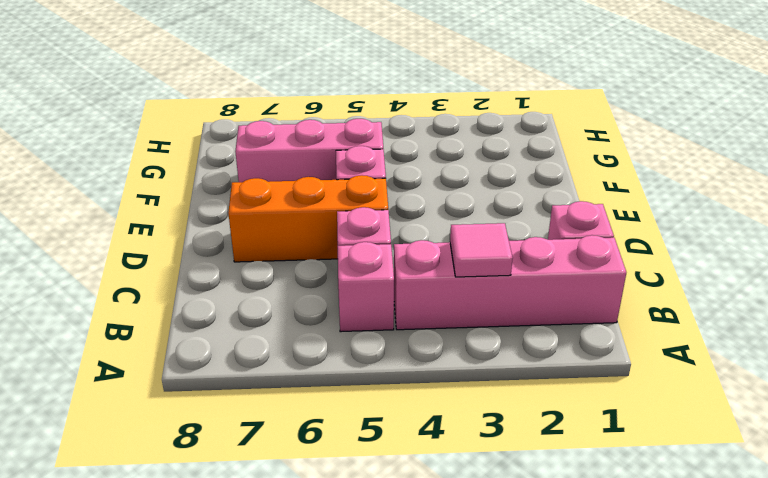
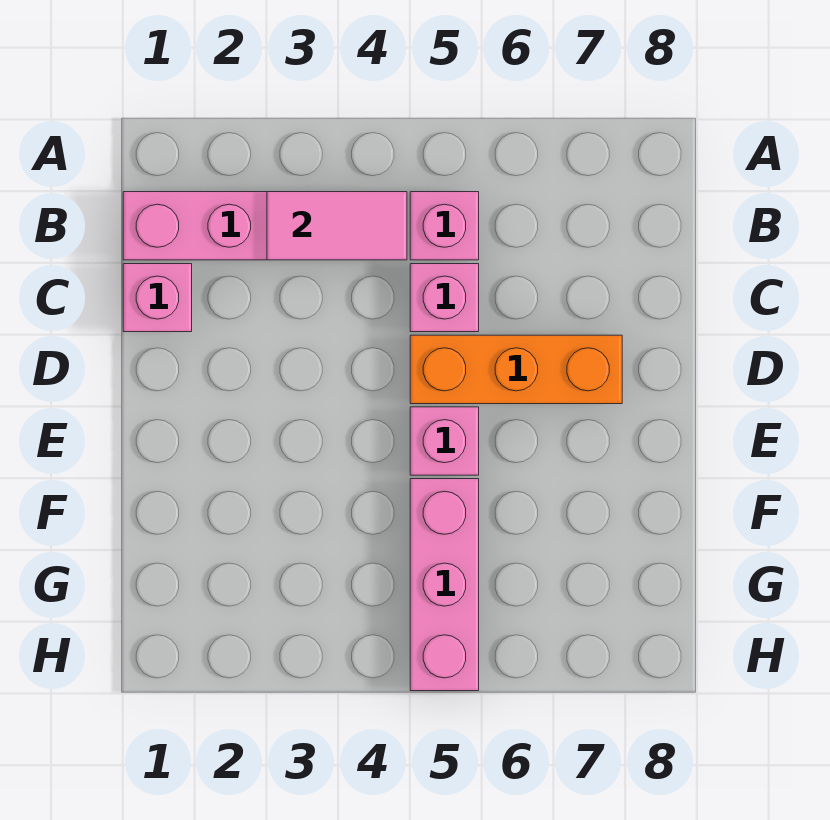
pink 1x1 tile [450,223,513,277] -> pink 1x2 tile [267,192,407,260]
pink 1x3 brick [235,119,383,182] -> pink 1x3 brick turned to [410,479,479,691]

